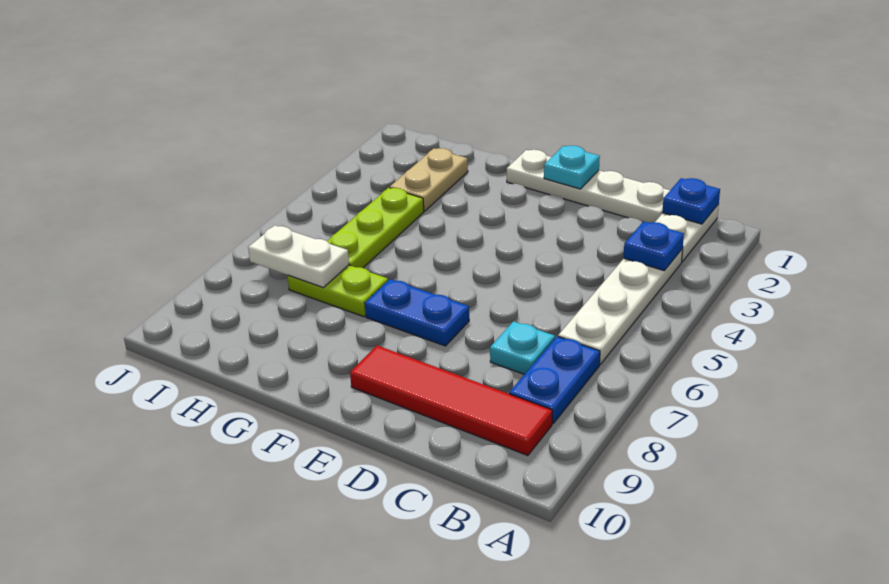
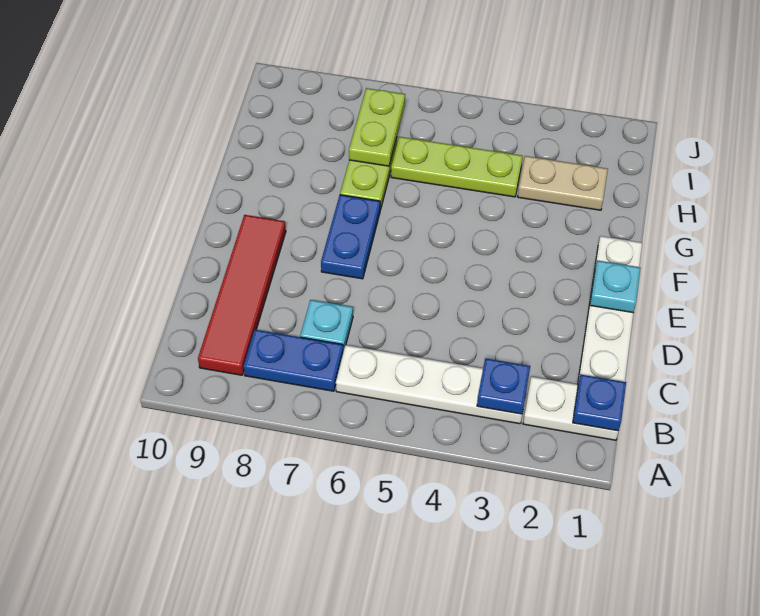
white 1x2 plate [248,225,349,288] -> lime 1x2 plate [349,88,405,166]

